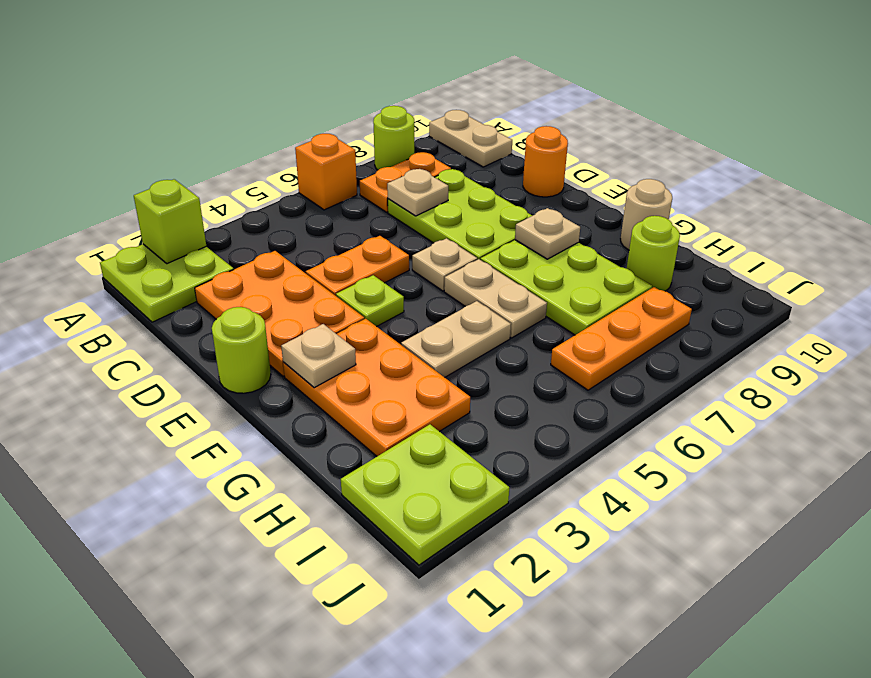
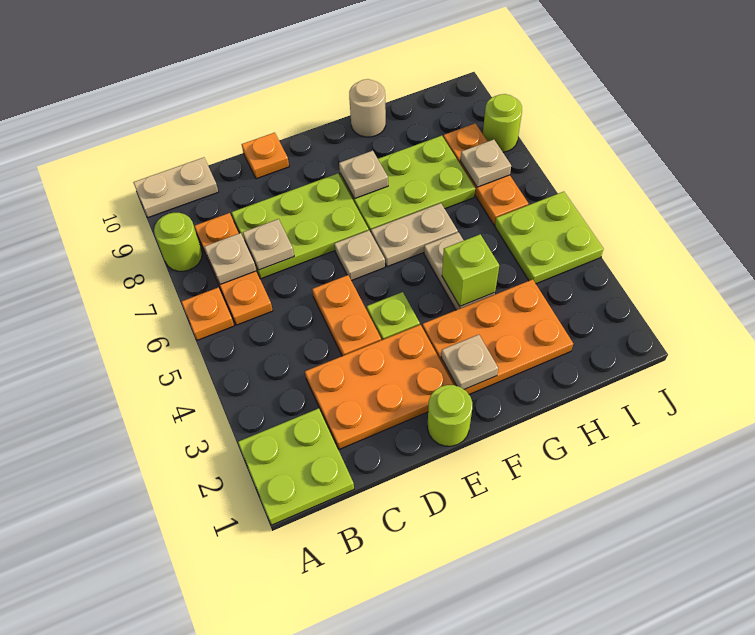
lime 1x1 brick [134,179,206,264] -> lime 1x1 brick moved to [442,234,499,306]
orange 1x1 brick [295,134,357,210] -> orange 1x1 plate [182,288,234,340]
orange 1x2 plate [360,152,451,212] -> orange 1x3 plate [194,213,273,325]
none -> tan 1x1 plate [204,233,256,284]
orange 1x1 round brick [523,126,568,197] -> orange 1x1 plate [242,133,289,179]
lime 1x1 round brick [627,216,680,291] -> lime 1x1 round brick moved to [483,94,522,152]
lime 2x2 plate [341,424,509,565] -> lime 2x2 plate moved to [495,192,603,284]
none -> tan 1x1 plate [460,139,511,187]

